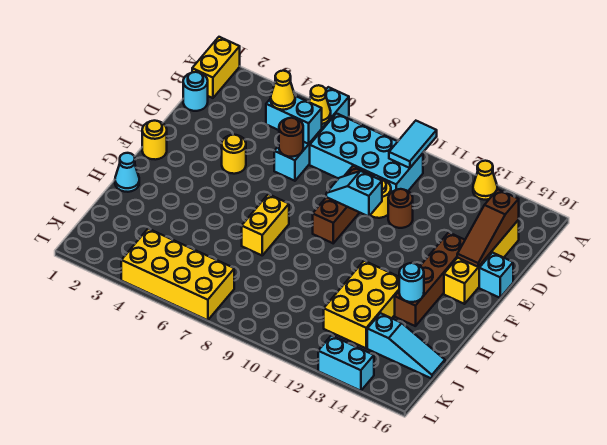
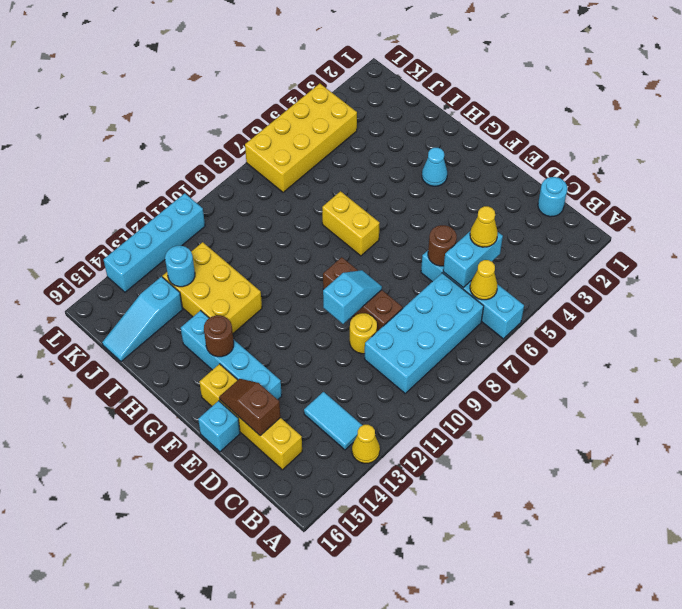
yellow 1x2 brick [192,37,240,98] -> none
cyan 1x2 tile [389,121,437,168] -> cyan 1x2 tile moved to [304,392,362,450]
brown 1x3 slope [457,189,519,267] -> brown 1x2 slope [219,379,280,436]
brown 1x1 round brick [388,189,413,228] -> brown 1x1 round brick moved to [204,315,234,357]
yellow 1x1 round brick [222,135,246,174] -> none
brown 1x4 brick [395,232,465,326] -> cyan 1x4 brick [181,311,282,400]
yellow 1x1 round brick [142,121,167,160] -> none
cyan 1x1 cone [115,153,139,192] -> cyan 1x1 cone moved to [422,148,447,186]
cyan 1x1 round brick [399,263,424,302] -> cyan 1x1 round brick moved to [165,246,195,287]
cyan 1x2 brick [318,335,374,391] -> cyan 1x4 brick [104,193,205,292]

